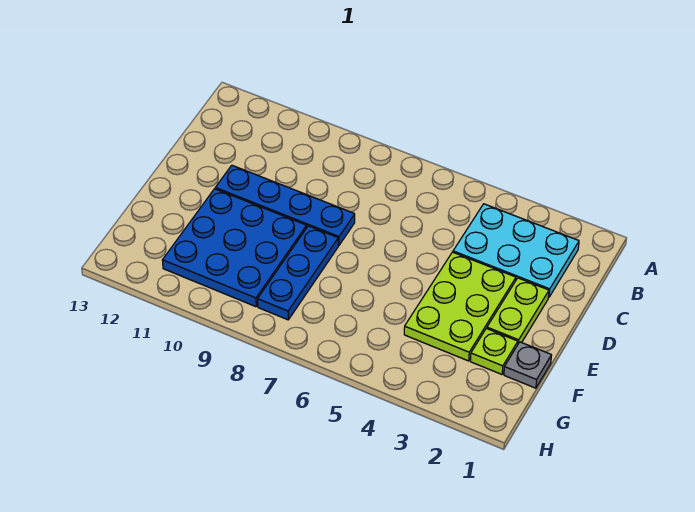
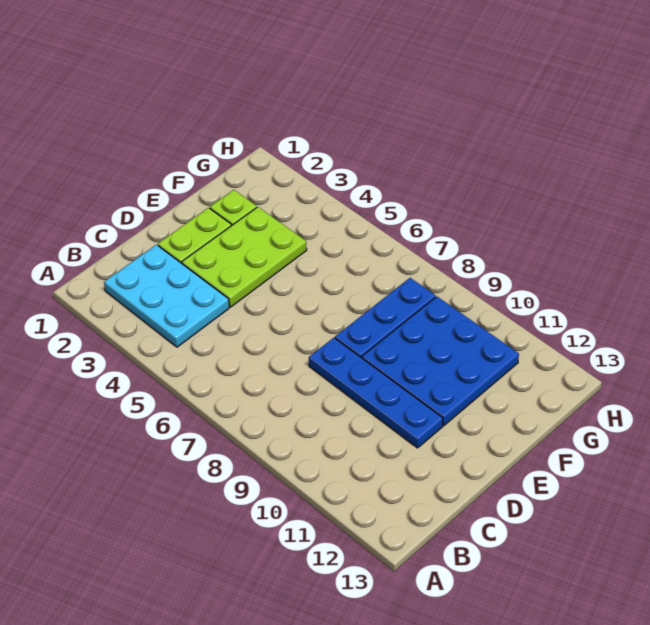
grey 1x1 plate [504,342,552,388] -> none

